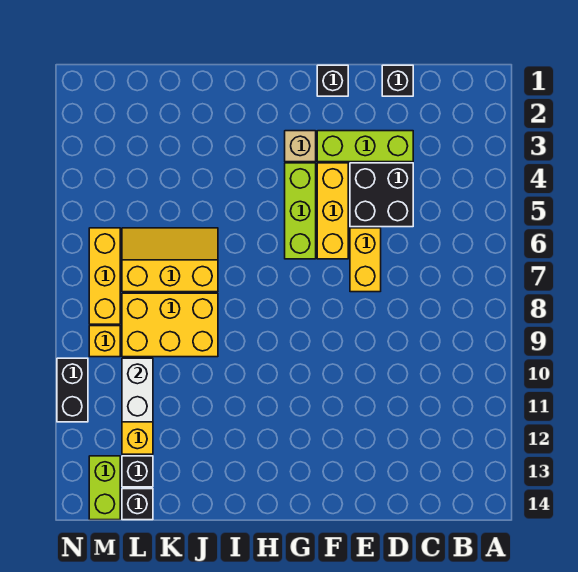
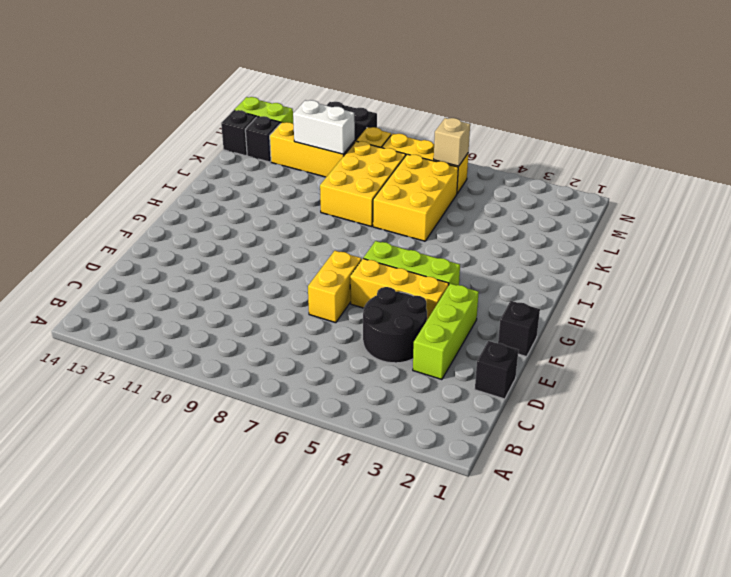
black 2x2 brick [350,163,413,227] -> black 2x2 round brick [363,287,427,363]
yellow 1x2 brick [350,228,381,292] -> yellow 1x2 brick turned to [308,251,361,323]
tan 1x1 brick [285,131,316,162] -> tan 1x1 brick moved to [434,118,470,166]
yellow 2x3 slope [122,228,218,292] -> yellow 2x3 brick [373,154,458,241]

